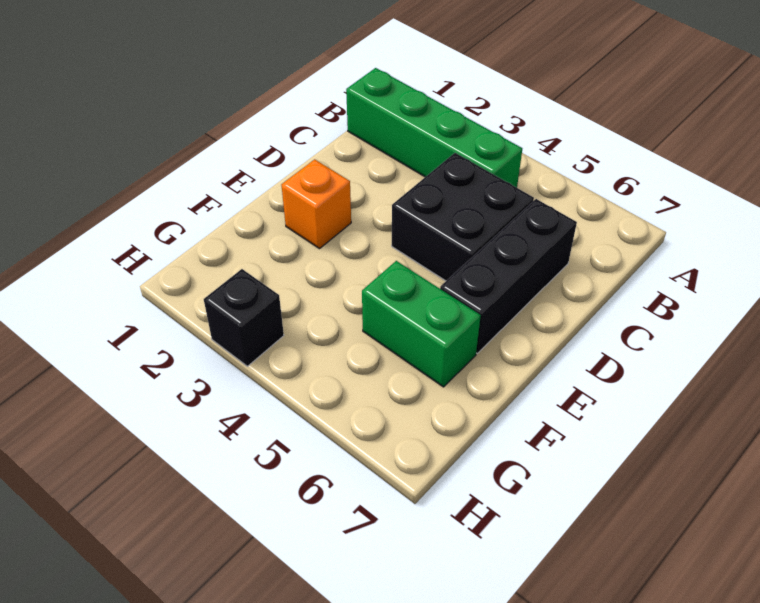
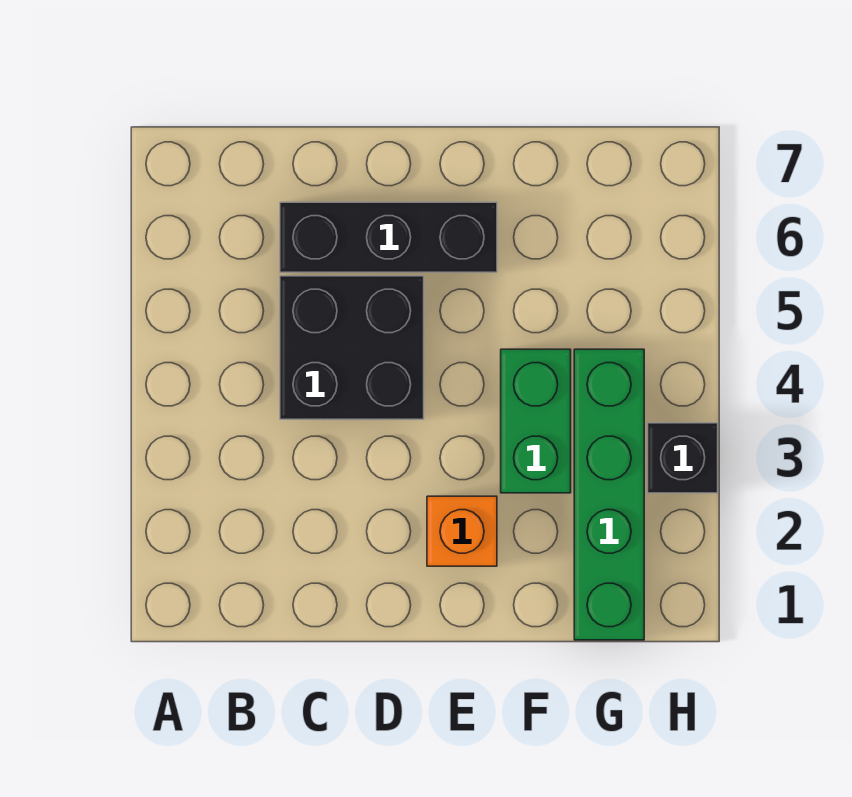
green 1x4 brick [346,68,522,188] -> green 1x4 brick moved to [574,349,644,640]
green 1x2 brick [362,261,481,387] -> green 1x2 brick moved to [501,349,571,493]

